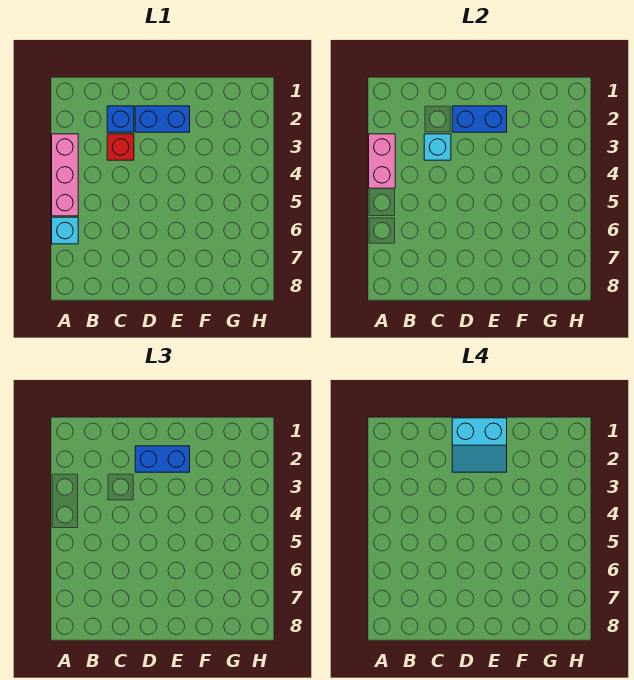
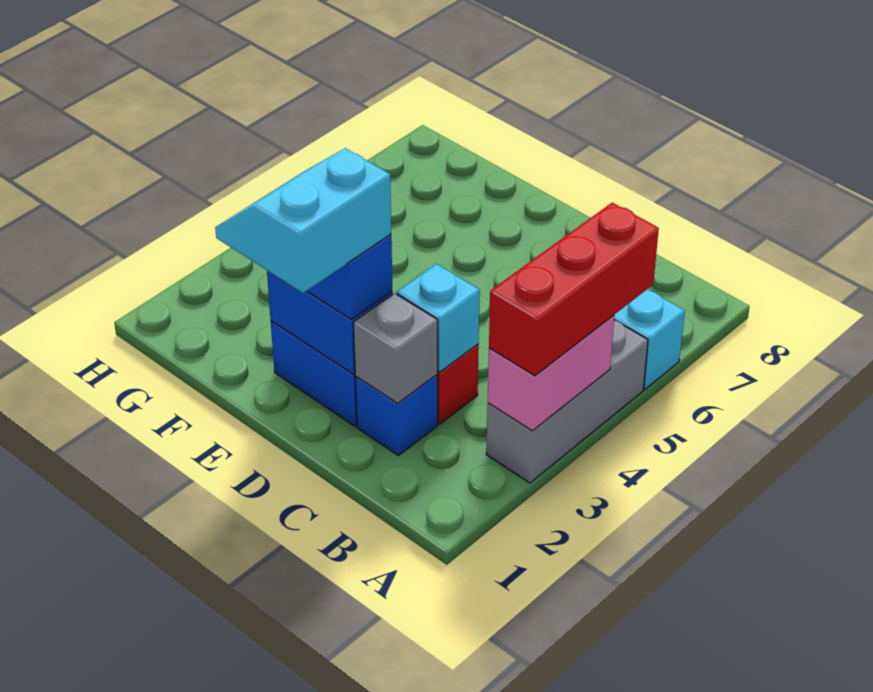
pink 1x3 brick [52,134,78,216] -> grey 1x3 brick [486,320,648,483]
none -> red 1x3 brick [489,203,659,376]
none -> grey 1x1 brick [353,293,438,403]
cyan 2x2 slope [452,418,507,472] -> cyan 2x2 slope turned to [215,148,391,293]

